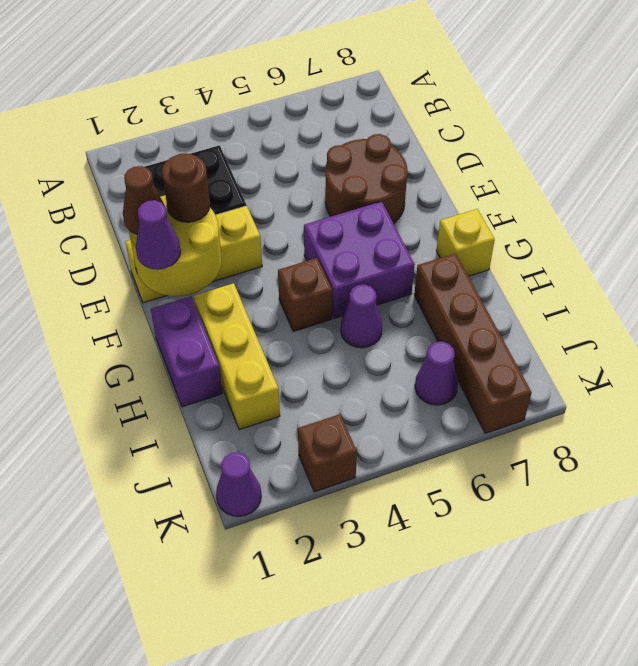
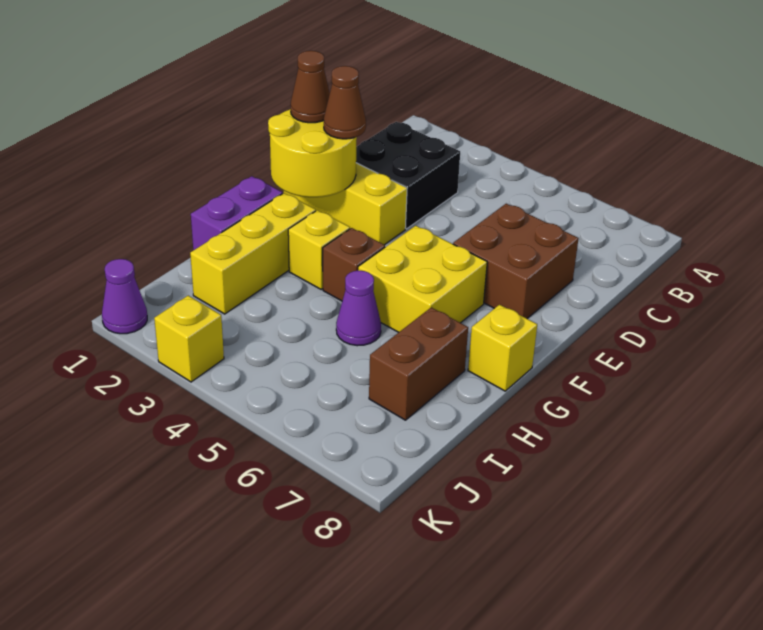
brown 2x2 round brick [325,134,407,224] -> brown 2x2 brick [453,204,579,318]
brown 1x1 round brick [162,154,210,222] -> brown 1x1 cone [324,66,366,139]
purple 1x1 cone [136,200,181,270] -> none
purple 2x2 brick [304,201,415,319] -> yellow 2x2 brick [358,226,487,332]
none -> yellow 1x1 brick [288,210,350,289]
brown 1x4 brick [414,253,532,433] -> brown 1x2 brick [369,307,468,420]
purple 1x1 cone [415,342,458,405] -> none
brown 1x1 brick [298,414,357,492] -> yellow 1x1 brick [154,296,224,382]

